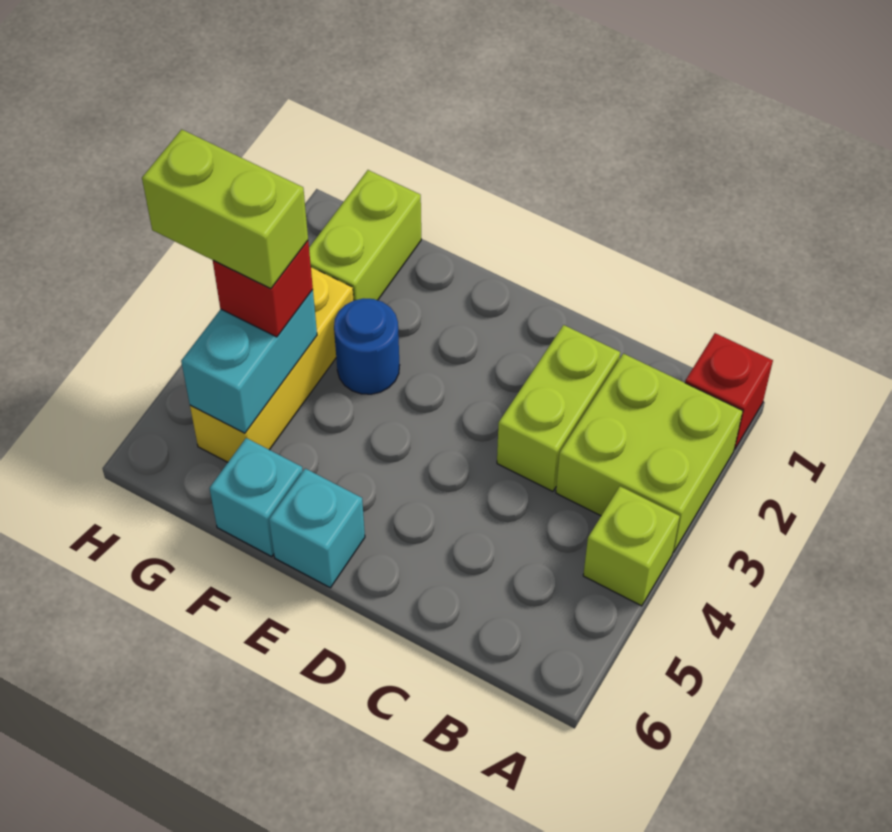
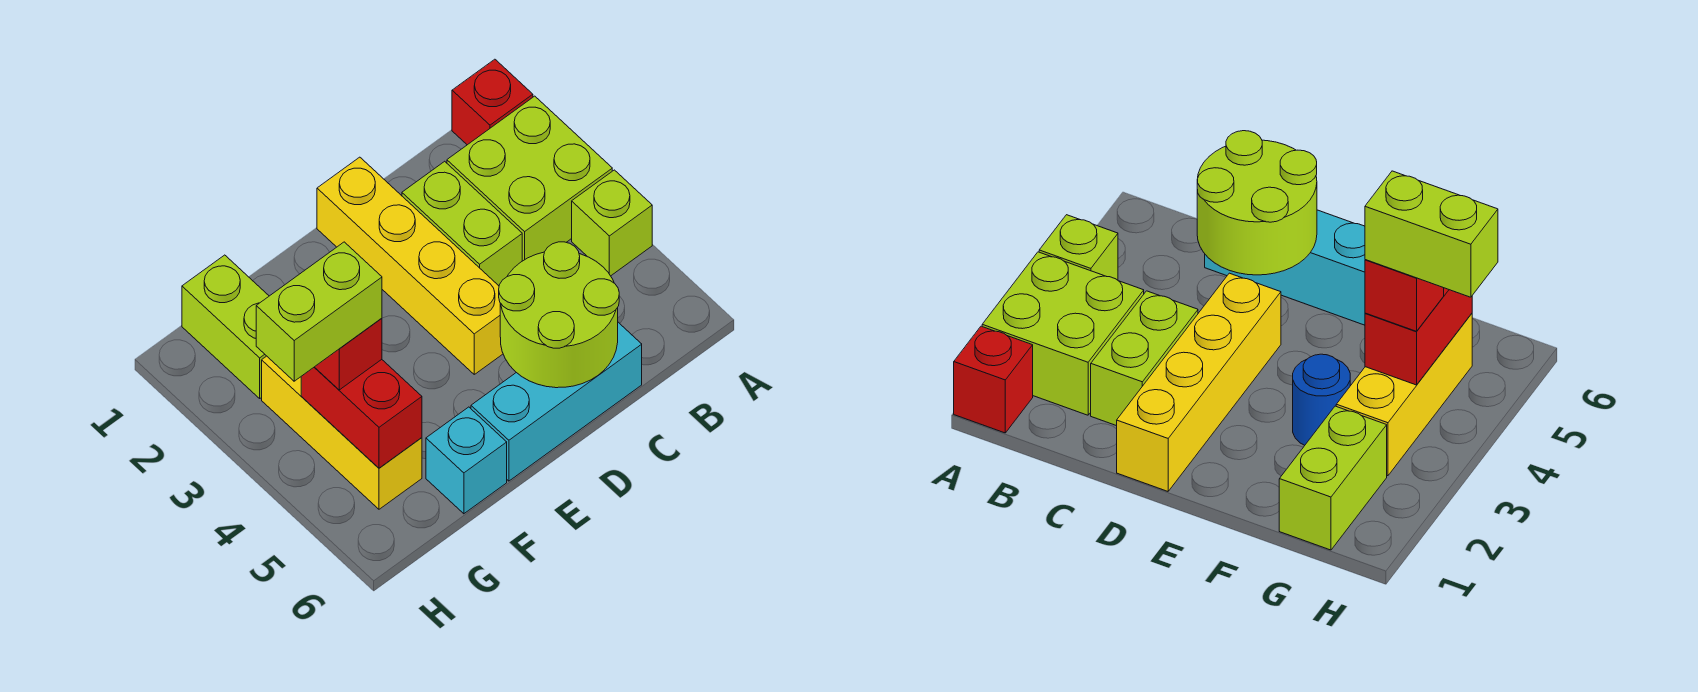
none -> lime 2x2 round brick [499,242,619,388]
none -> yellow 1x4 brick [317,157,503,374]
cyan 1x1 brick [269,469,365,588] -> cyan 1x3 brick [471,322,642,481]
cyan 1x2 brick [181,290,317,433] -> red 1x2 brick [301,360,422,468]

